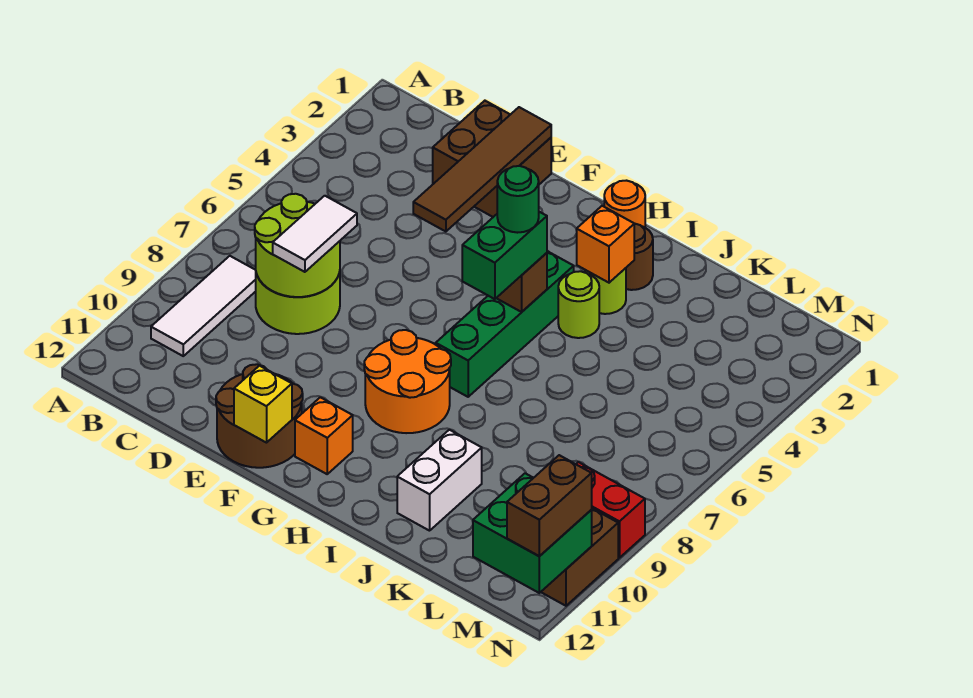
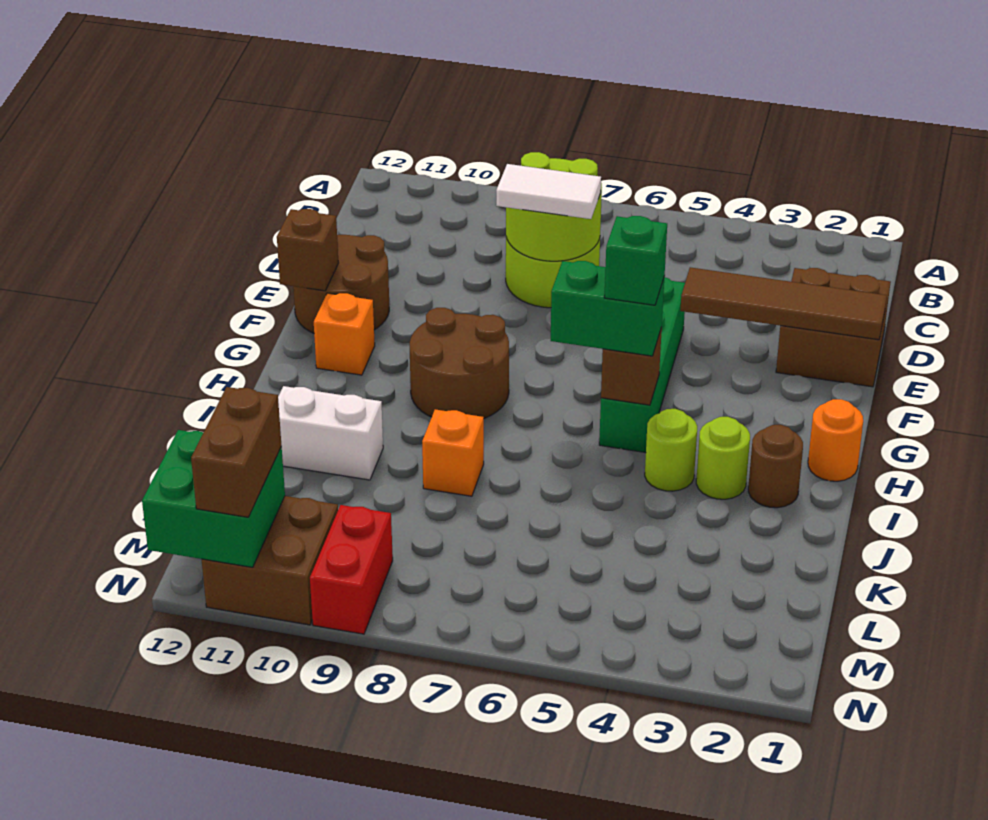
white 1x3 tile [151,256,256,356] -> none
yellow 1x1 brick [234,366,292,443] -> brown 1x1 brick [277,209,339,291]
orange 2x2 round brick [364,330,451,433] -> brown 2x2 round brick [410,308,509,418]
green 1x4 brick [436,251,574,397] -> green 1x4 brick turned to [599,277,685,453]
green 1x1 round brick [497,166,539,233] -> green 1x1 brick [604,216,667,305]
orange 1x1 brick [577,206,634,283] -> orange 1x1 brick moved to [422,409,484,496]
brown 1x2 brick [507,455,592,556] -> brown 1x2 brick turned to [191,387,281,517]

